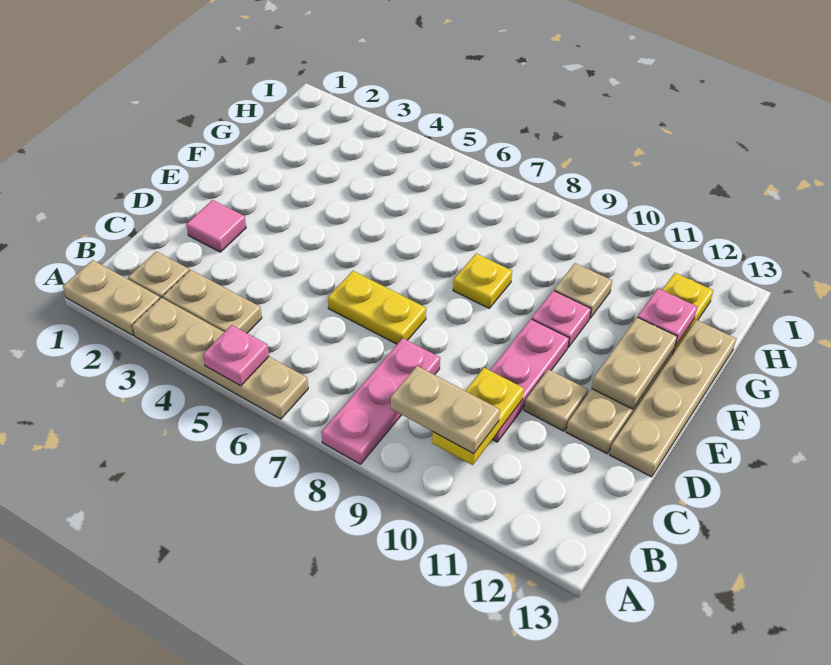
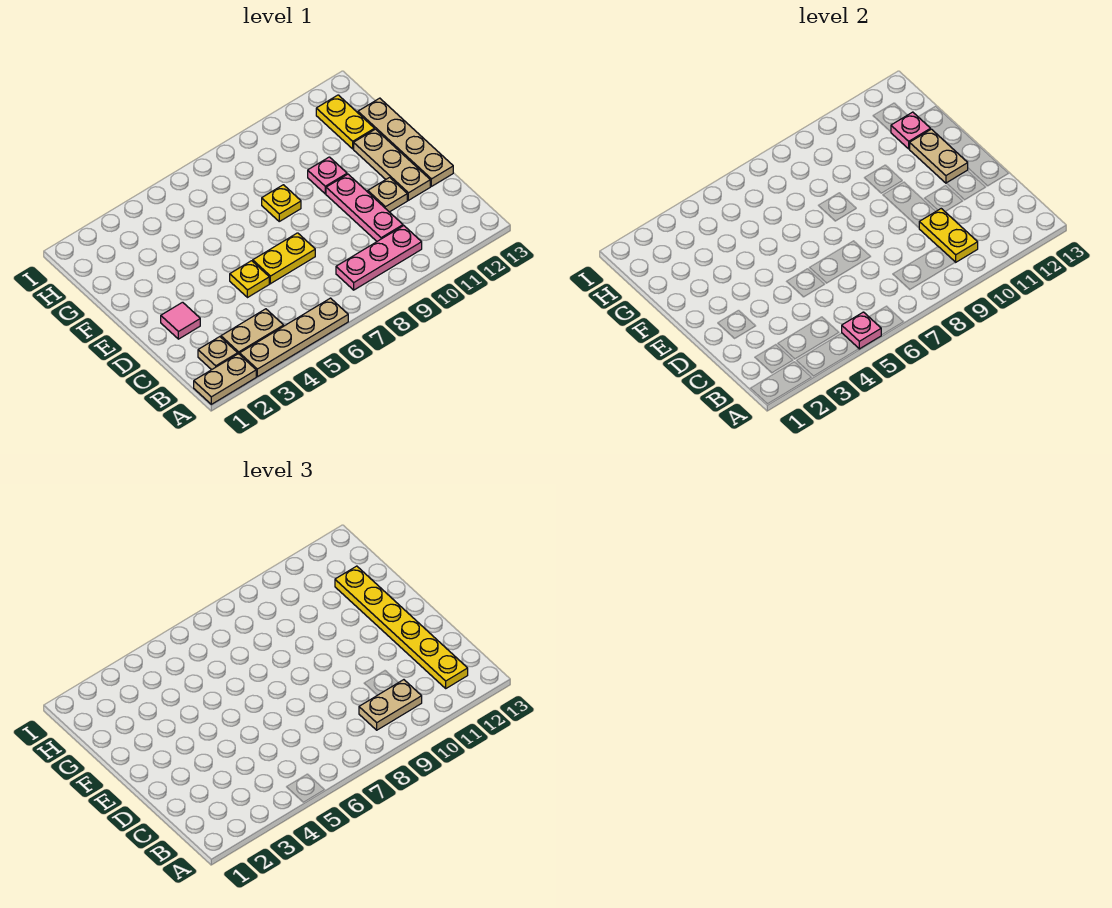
pink 1x3 plate [321,338,440,464] -> pink 1x3 plate turned to [336,226,422,290]
none -> yellow 1x6 plate [335,566,468,688]
none -> yellow 1x1 plate [230,261,269,298]
tan 1x1 plate [554,263,612,318] -> none

